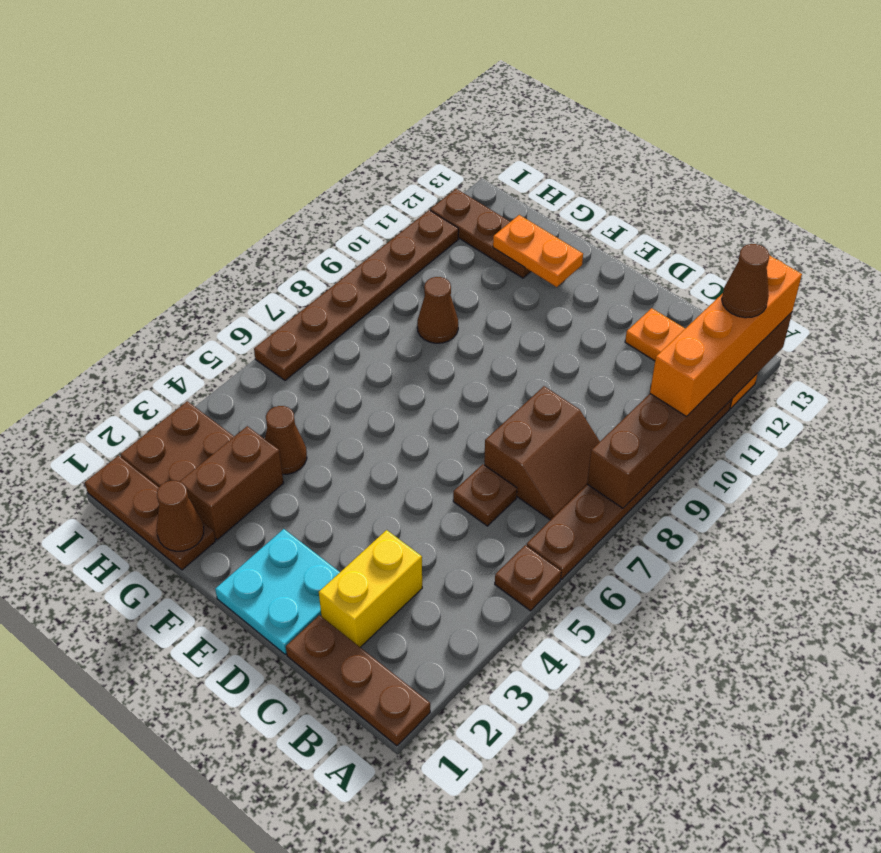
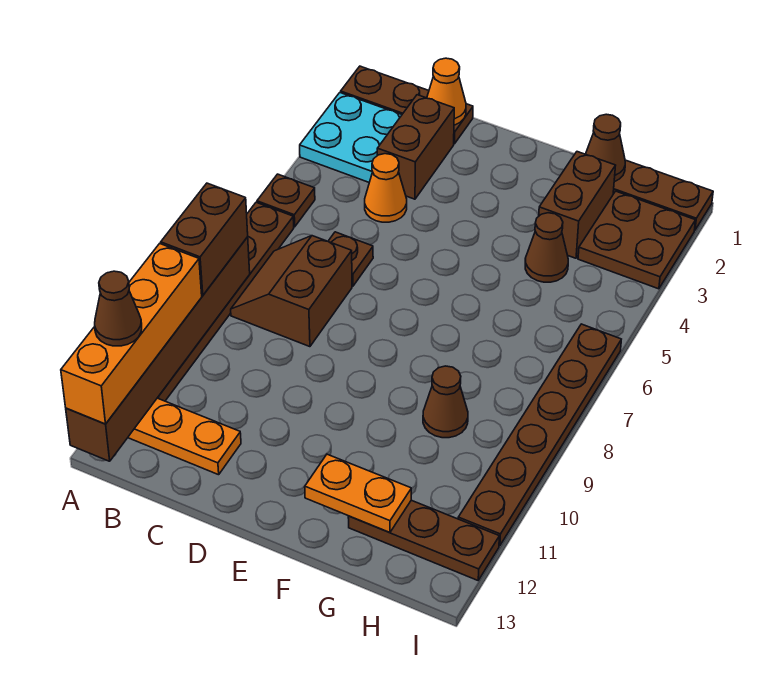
none -> brown 1x2 brick [161,183,248,295]
none -> orange 1x1 cone [427,58,466,125]
yellow 1x2 brick [319,530,422,647] -> brown 1x2 brick [377,95,454,199]
none -> orange 1x1 cone [365,154,407,222]
cyan 2x2 plate [215,529,340,654] -> cyan 2x2 plate moved to [300,93,402,182]

